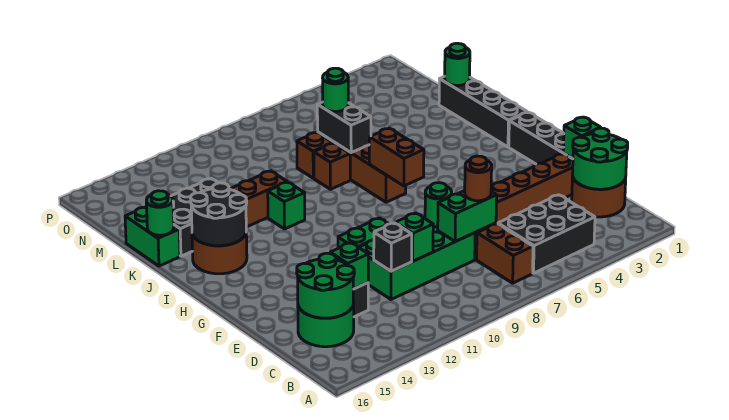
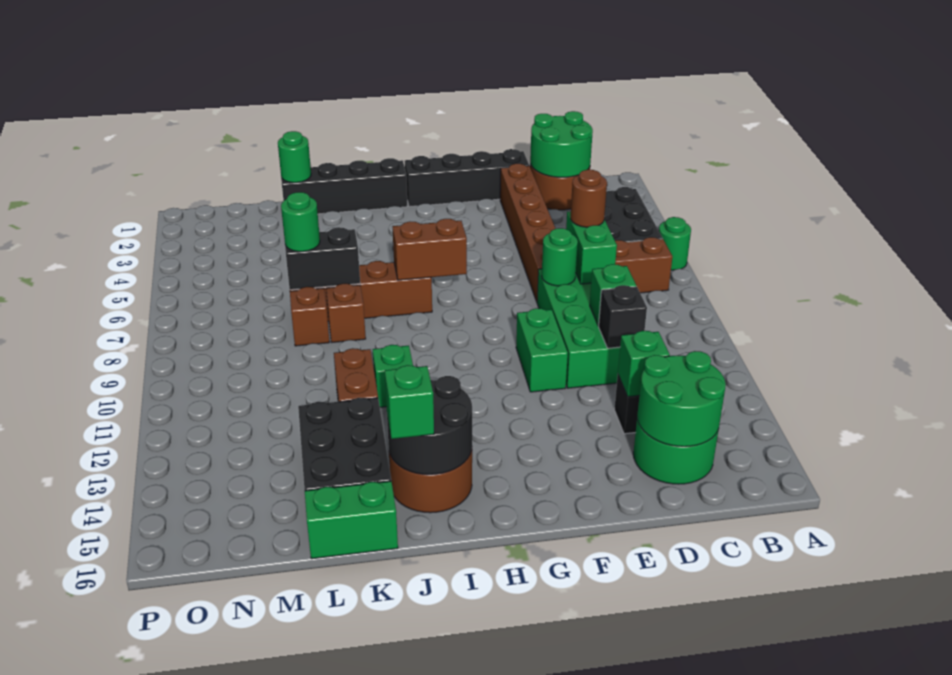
green 1x1 brick [563,117,601,159] -> green 1x1 brick moved to [385,365,434,439]
green 1x1 round brick [146,191,174,235] -> green 1x1 round brick moved to [659,217,691,270]

